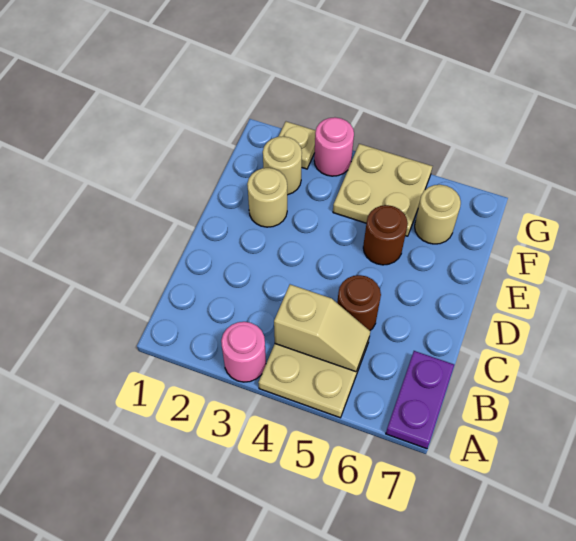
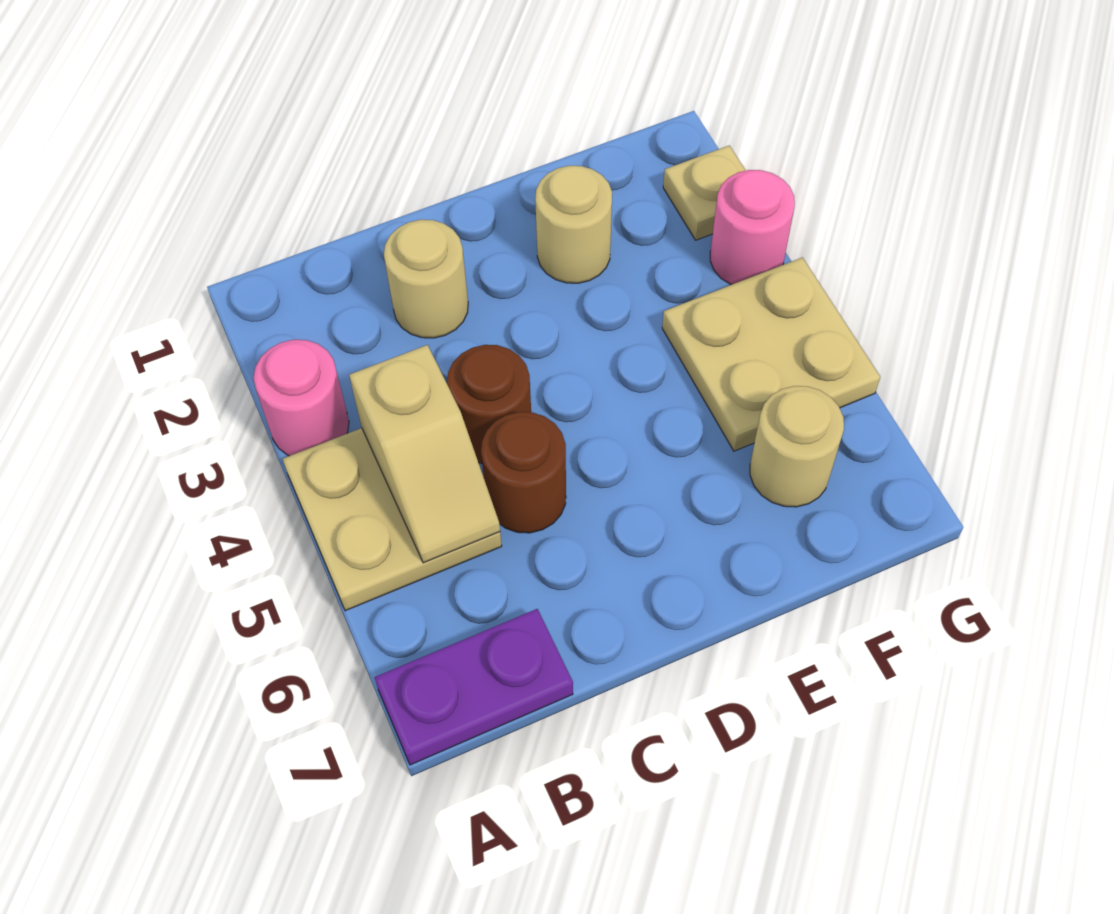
brown 1x1 round brick [363,205,408,265] -> brown 1x1 round brick moved to [447,345,531,464]
tan 1x1 round brick [263,136,302,195] -> tan 1x1 round brick moved to [384,220,468,338]

